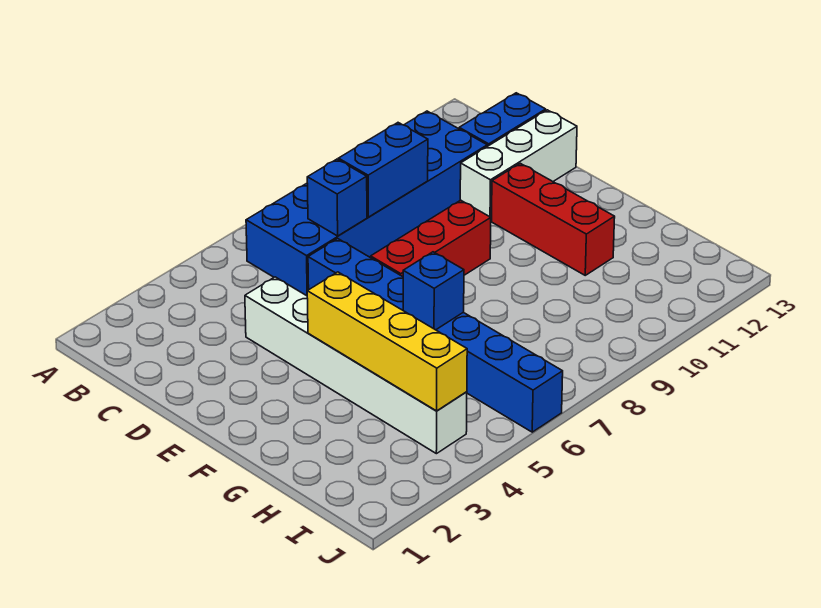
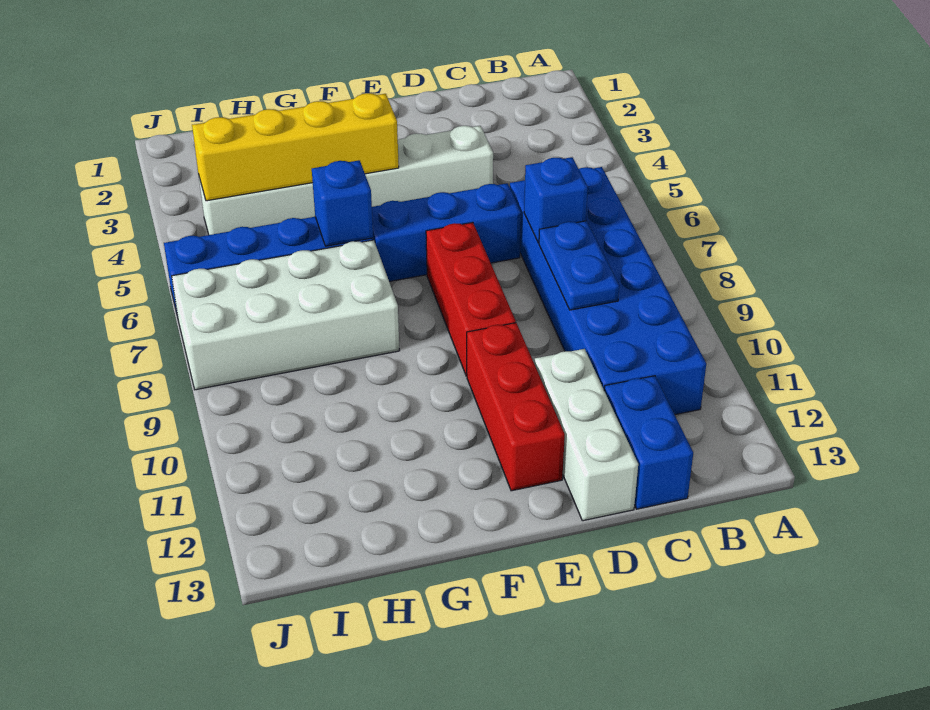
blue 1x2 brick [338,123,428,217] -> blue 1x2 plate [539,221,619,310]
red 1x3 brick [492,163,615,275] -> red 1x3 brick turned to [467,323,565,491]
none -> white 2x4 brick [172,240,400,390]

